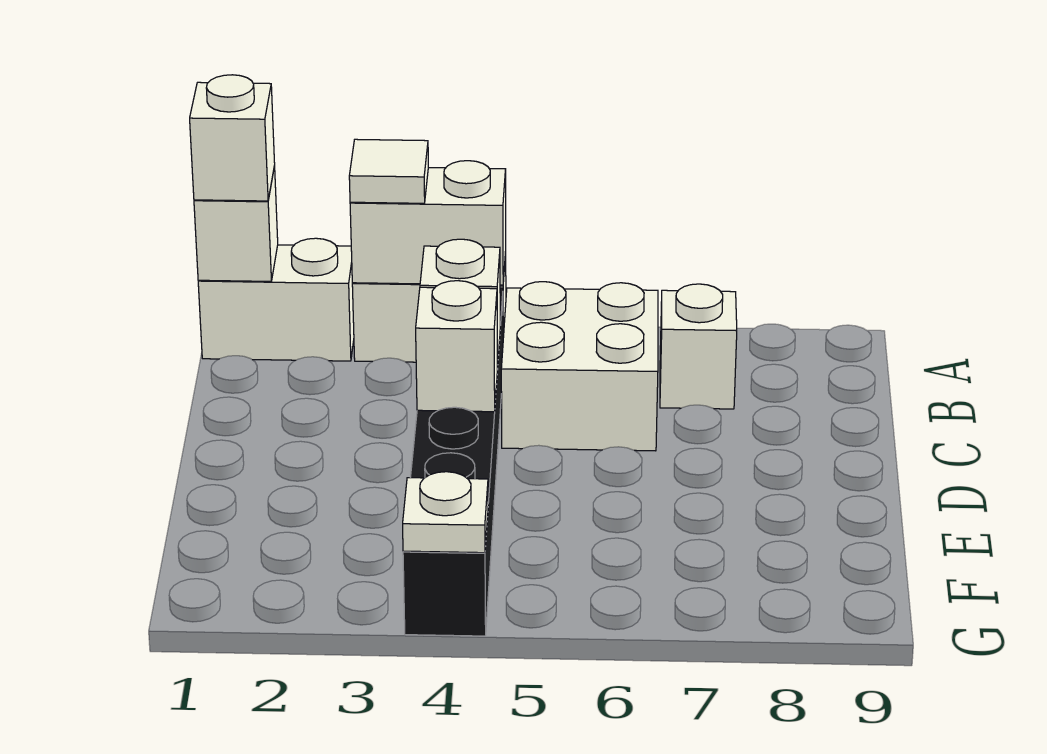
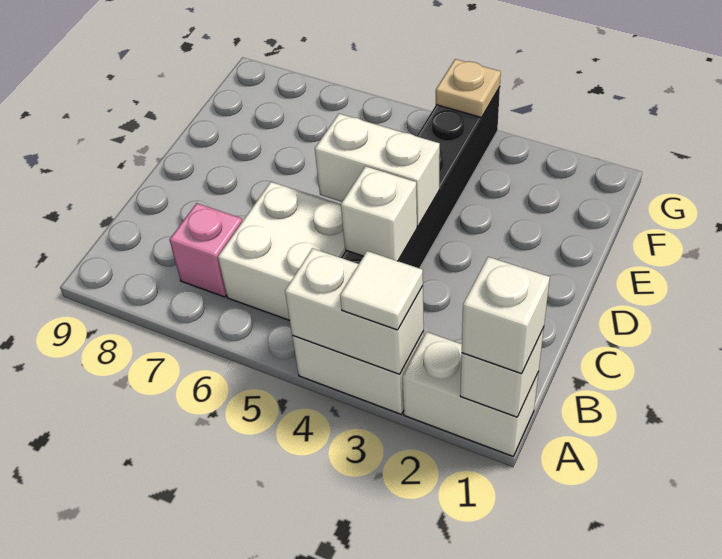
white 1x1 brick [660,284,737,409] -> pink 1x1 brick [170,203,242,297]
white 1x1 brick [416,281,497,412] -> white 1x2 brick [315,114,440,226]
white 1x1 plate [403,472,488,553] -> tan 1x1 plate [436,59,501,117]

